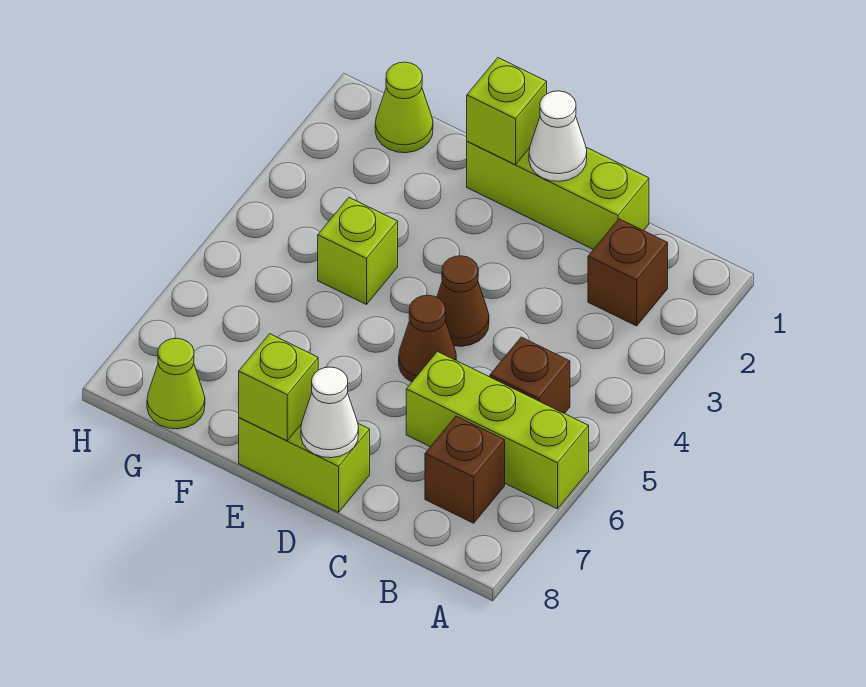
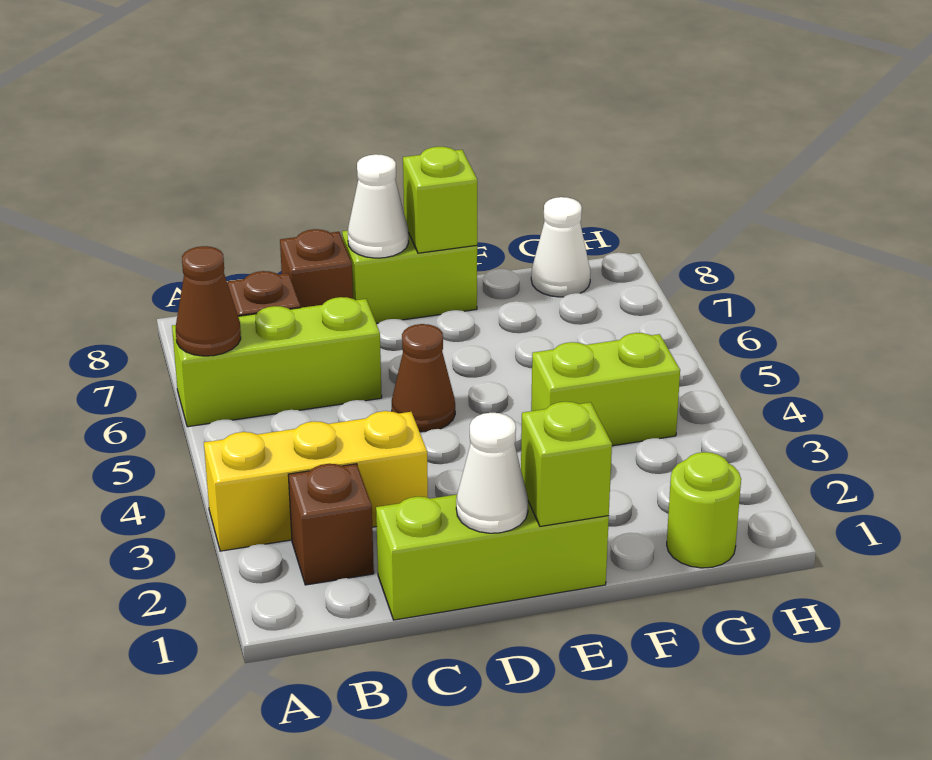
none -> yellow 1x3 brick [204,411,428,551]
brown 1x1 brick [490,337,570,414] -> brown 1x1 brick moved to [280,229,353,308]
brown 1x1 cone [437,256,489,346] -> brown 1x1 cone moved to [176,246,241,356]
lime 1x1 brick [318,198,398,305] -> lime 1x2 brick [531,333,680,446]
lime 1x1 cone [375,62,433,153] -> lime 1x1 round brick [667,452,741,568]
lime 1x1 cone [147,338,205,429] -> white 1x1 cone [531,197,590,297]

